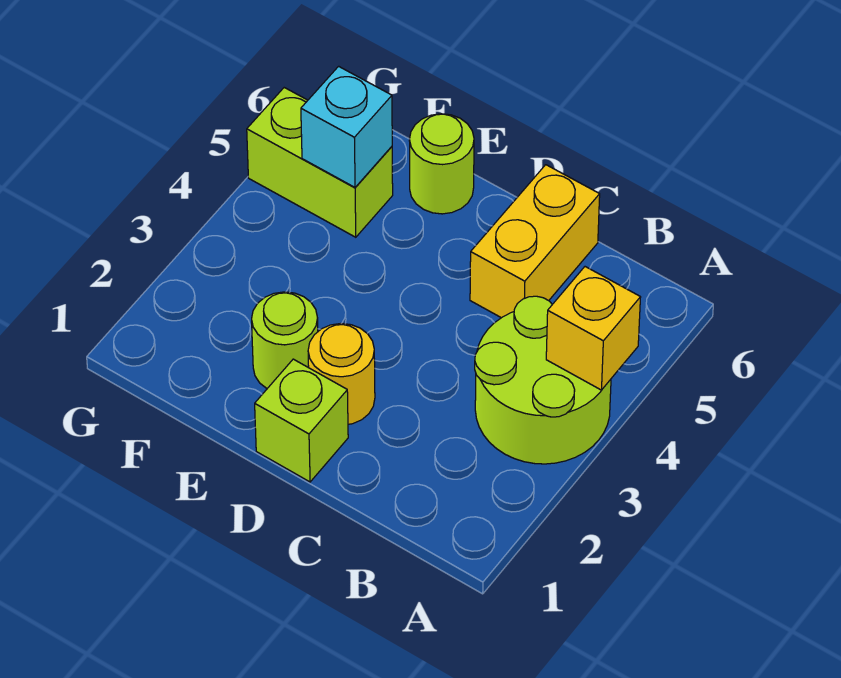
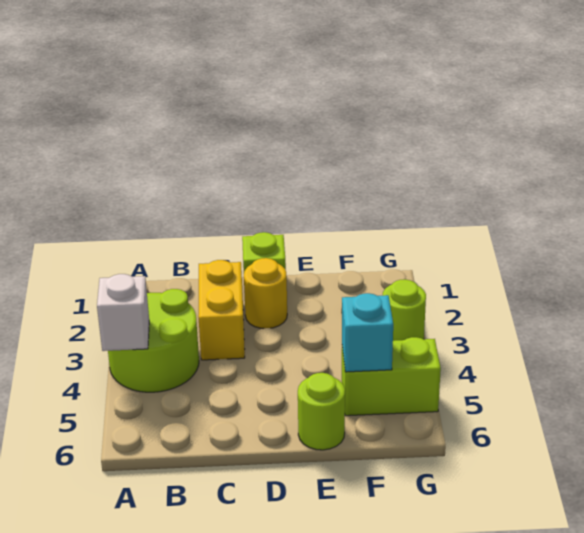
yellow 1x1 brick [546,267,641,390] -> white 1x1 brick [97,274,149,351]
yellow 1x2 brick [470,165,600,318] -> yellow 1x2 brick moved to [198,260,245,360]
lime 1x1 round brick [252,292,318,388] -> lime 1x1 round brick moved to [383,279,426,341]

